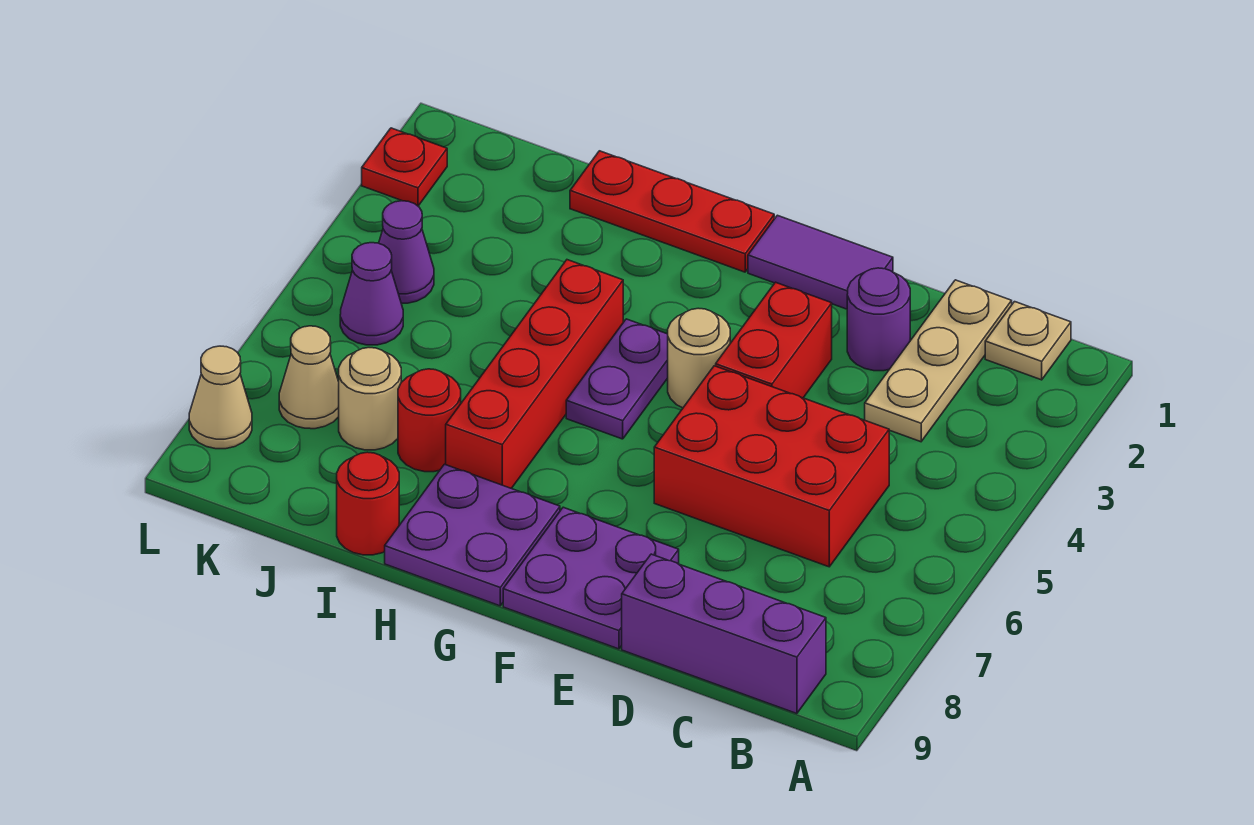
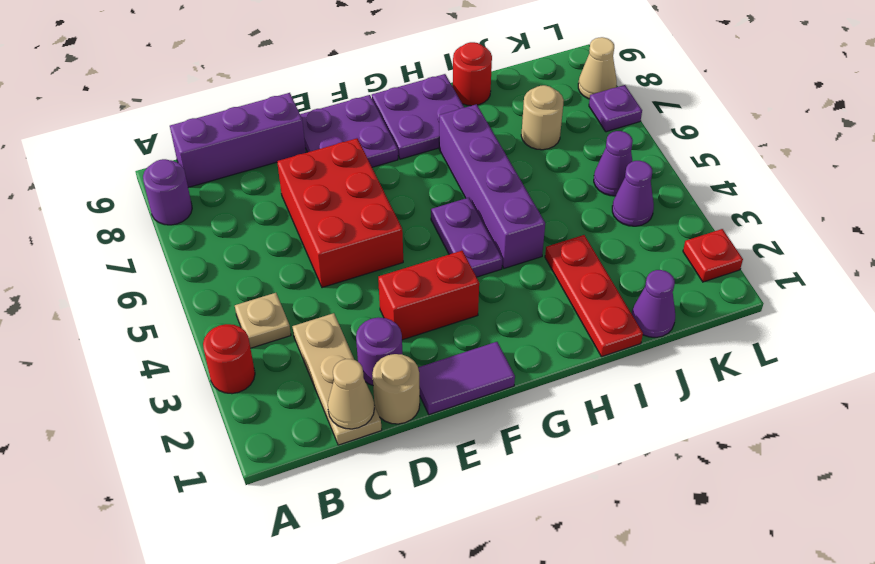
none -> purple 1x1 round brick [143,159,192,225]
tan 1x1 plate [985,302,1071,380] -> tan 1x1 plate moved to [235,293,291,348]
red 2x3 brick [654,366,889,567] -> red 2x3 brick turned to [277,138,403,288]
red 1x2 brick [716,282,832,398] -> red 1x2 brick turned to [378,251,479,340]
tan 1x1 round brick [668,308,730,408] -> tan 1x1 round brick moved to [372,354,420,424]
red 1x3 plate [570,151,774,272] -> red 1x3 plate turned to [545,235,643,357]
red 1x4 brick [446,260,623,488] -> purple 1x4 brick [439,104,545,268]
red 1x1 round brick [398,369,461,472] -> red 1x1 round brick moved to [203,324,255,394]
none -> purple 1x1 cone [632,270,675,337]
tan 1x1 cone [279,326,339,429] -> tan 1x1 cone moved to [328,359,374,429]
none -> purple 1x1 plate [589,85,642,132]

